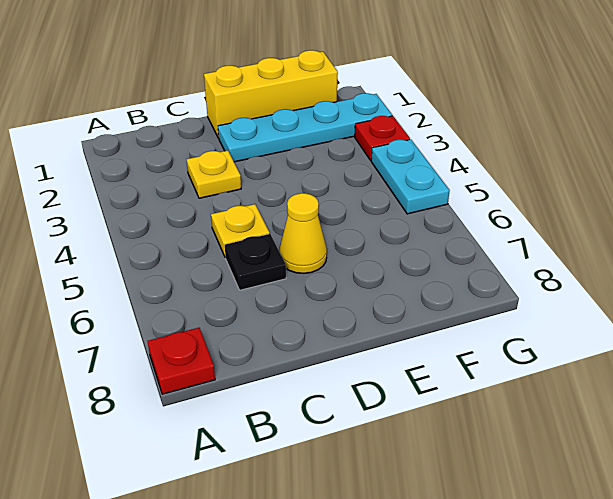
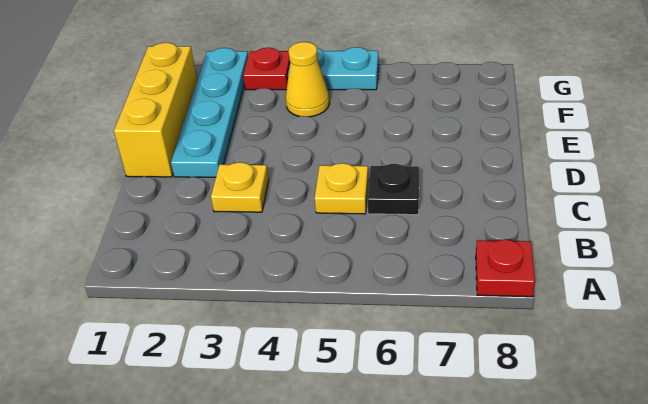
yellow 1x1 cone [279,193,327,274] -> yellow 1x1 cone moved to [286,42,330,117]

